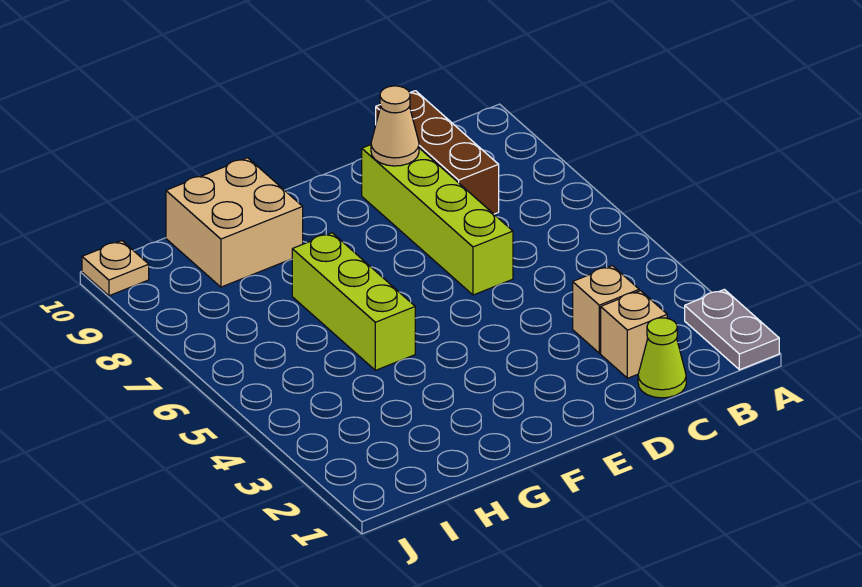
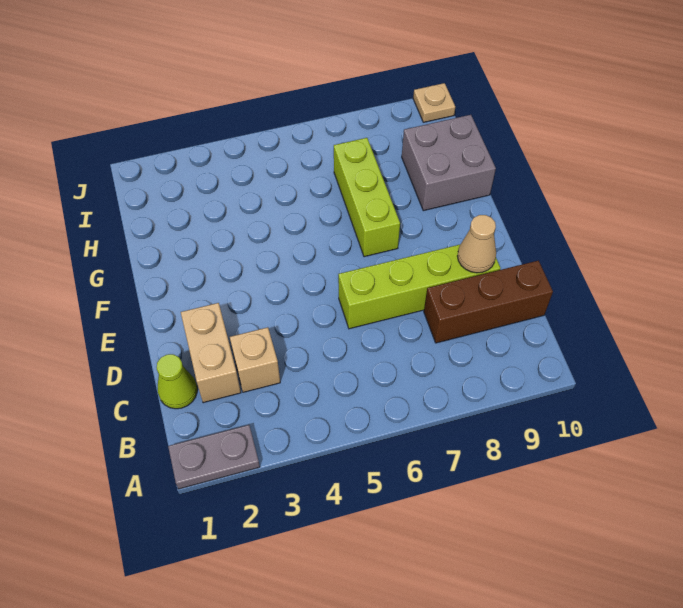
tan 1x1 brick [601,291,667,378] -> tan 1x2 brick [181,303,241,403]
lime 1x3 brick [292,233,415,370] -> lime 1x3 brick turned to [334,138,400,257]
tan 2x2 brick [166,158,303,287] -> grey 2x2 brick [402,115,496,211]

